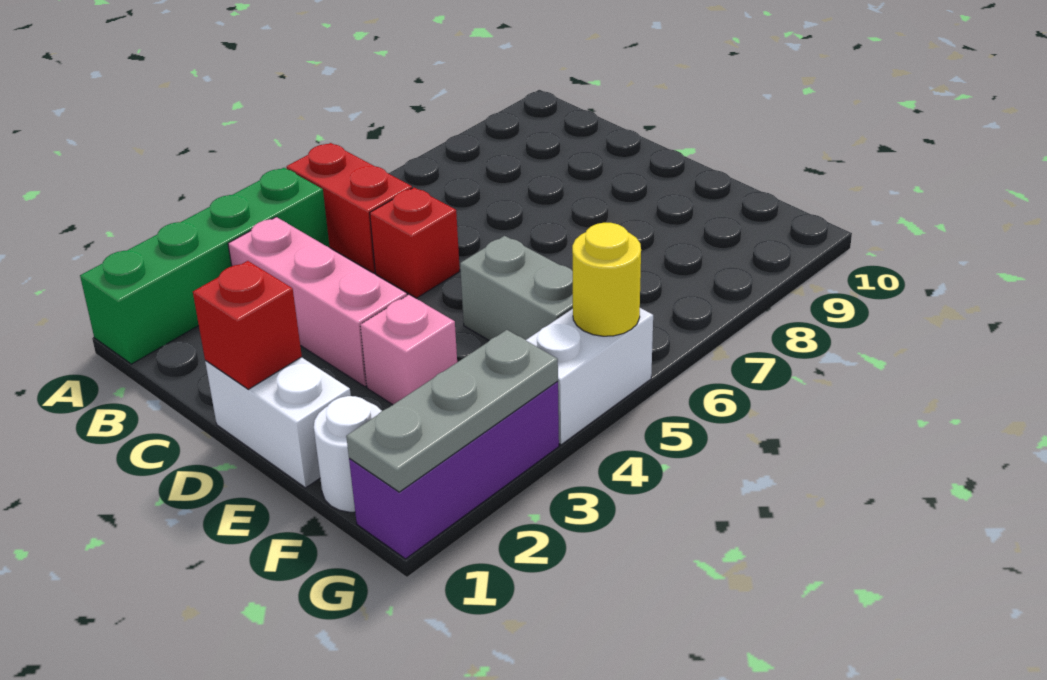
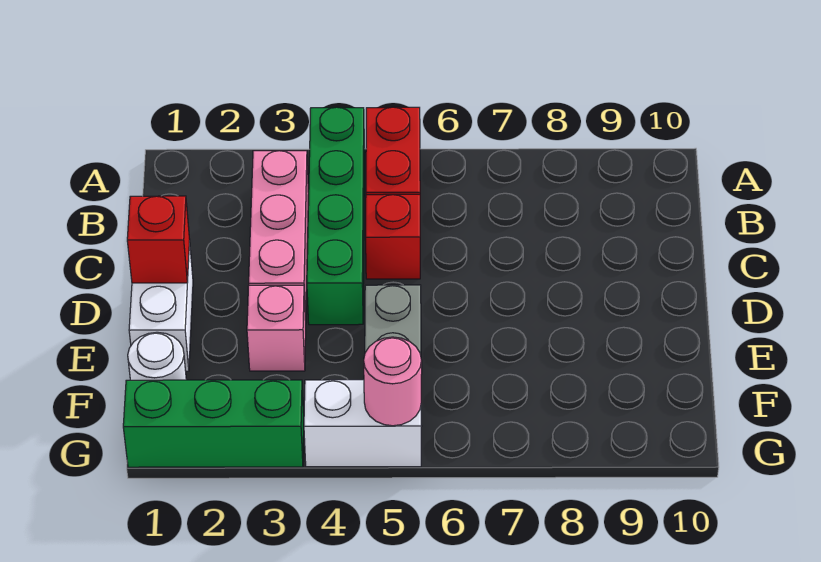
green 1x4 brick [80,168,330,364] -> green 1x4 brick turned to [307,107,365,325]
purple 1x3 brick [349,381,559,559] -> green 1x3 brick [123,380,304,467]
grey 1x3 plate [346,330,558,492] -> none
yellow 1x1 round brick [572,223,641,336] -> pink 1x1 round brick [364,337,422,426]

